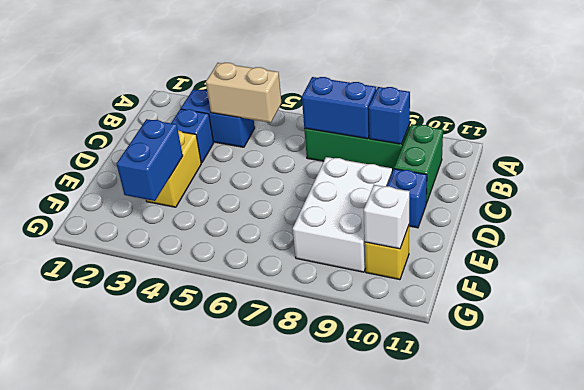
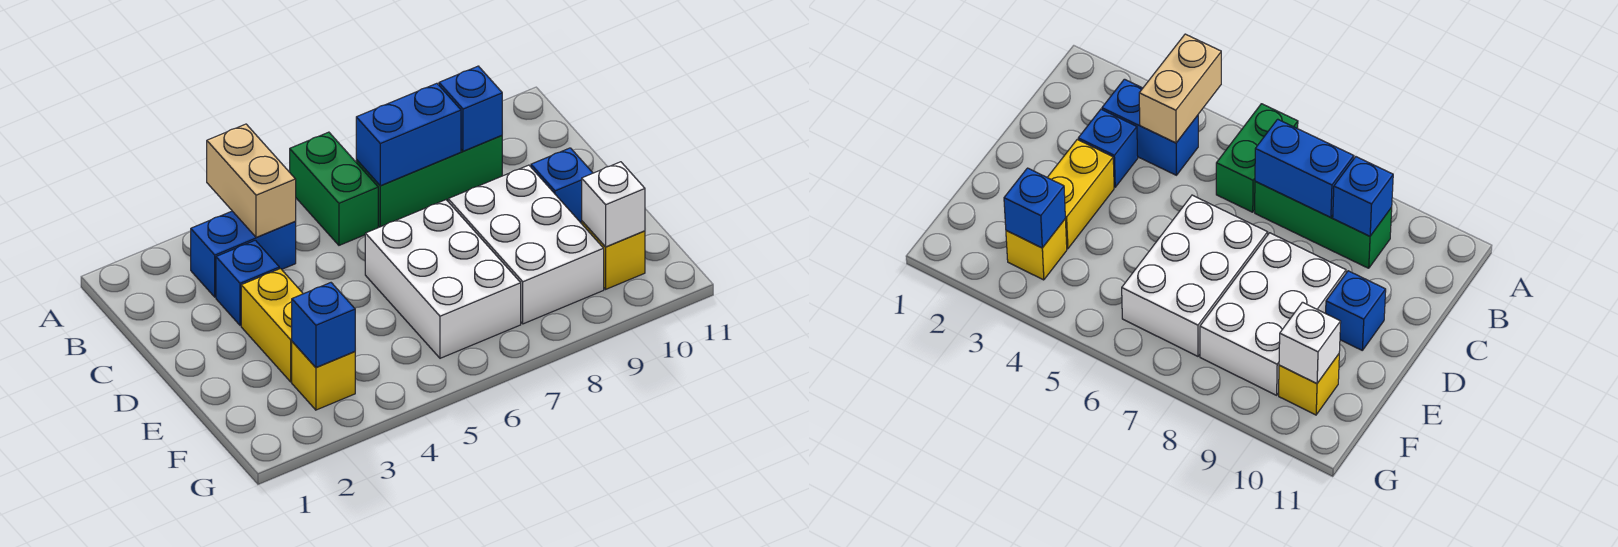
tan 1x2 brick [206,63,282,123] -> tan 1x2 brick turned to [207,124,296,237]
green 1x2 brick [394,124,443,203] -> green 1x2 brick moved to [290,132,378,245]
none -> white 2x3 brick [365,200,521,358]
blue 1x2 brick [117,119,183,201] -> blue 1x1 brick [292,283,355,367]
none -> yellow 1x1 brick [292,342,355,410]

